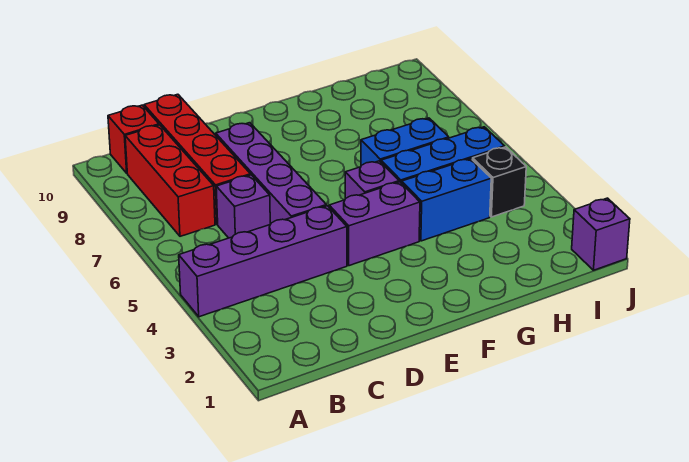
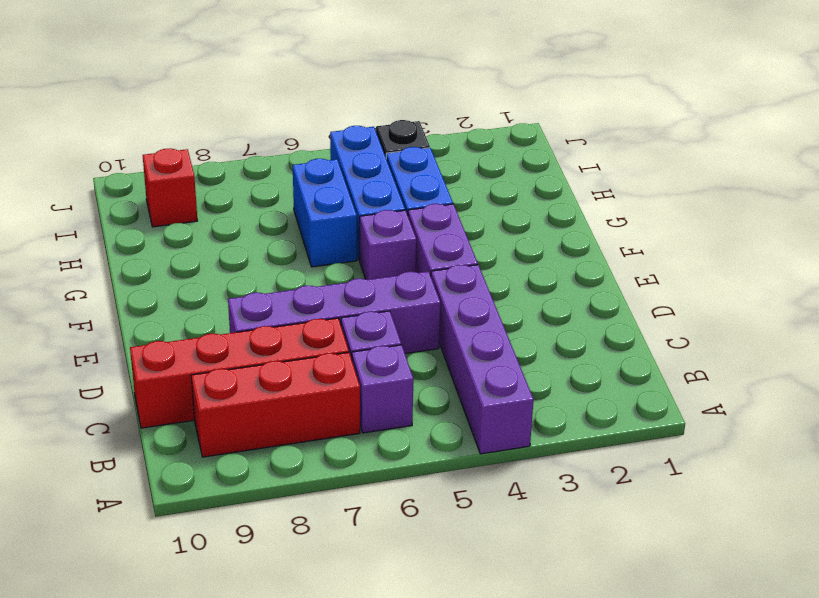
red 1x1 brick [108,105,159,173] -> red 1x1 brick moved to [143,148,197,227]
purple 1x1 brick [572,198,630,270] -> purple 1x1 brick moved to [352,345,413,433]

